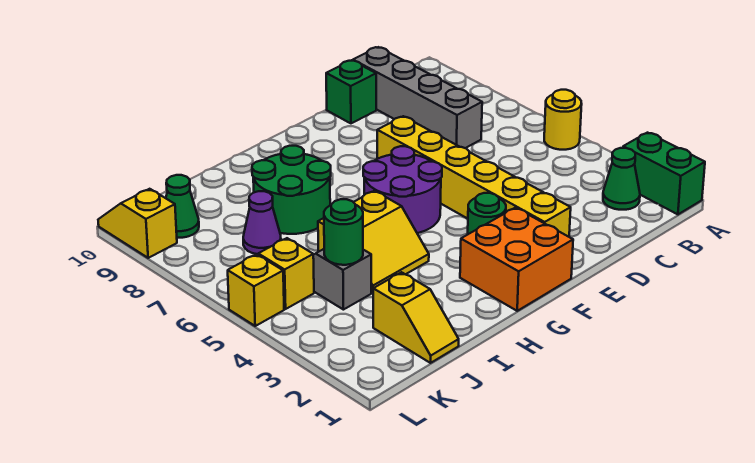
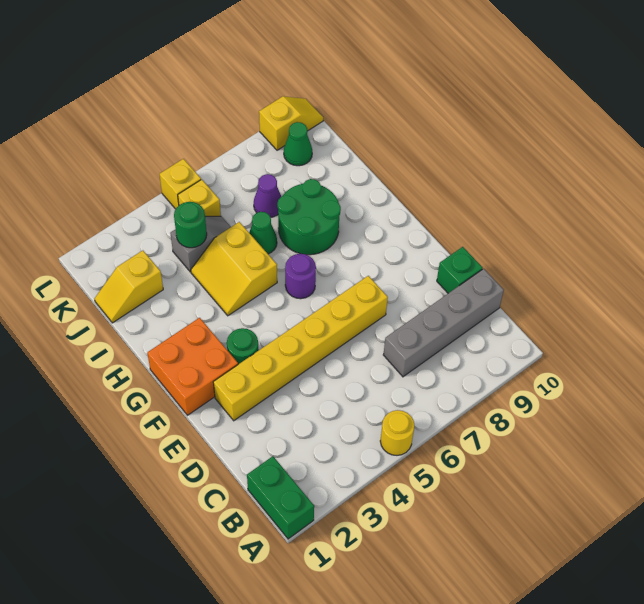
green 1x2 brick [623,133,705,214] -> green 1x2 brick turned to [247,456,314,539]
green 1x1 cone [603,148,640,210] -> green 1x1 cone moved to [249,212,277,254]
purple 2x2 round brick [363,146,442,233] -> purple 1x1 round brick [285,254,316,299]

